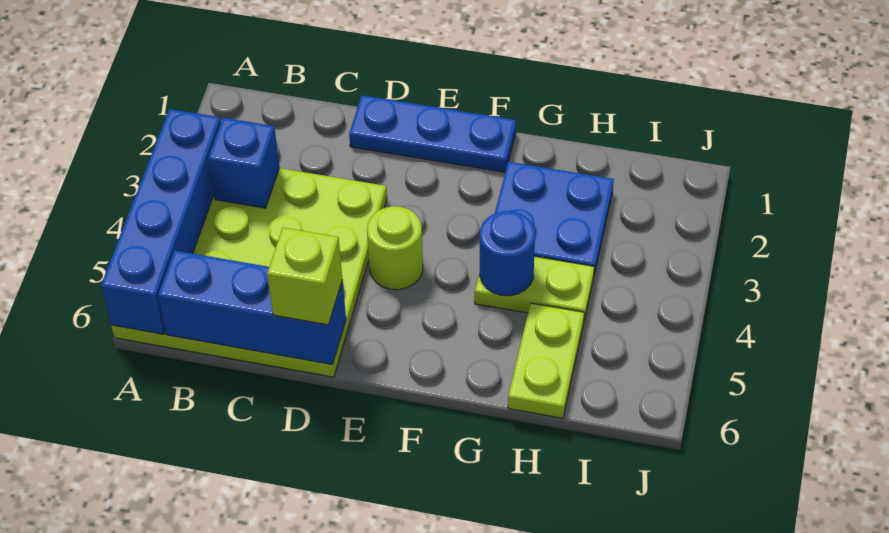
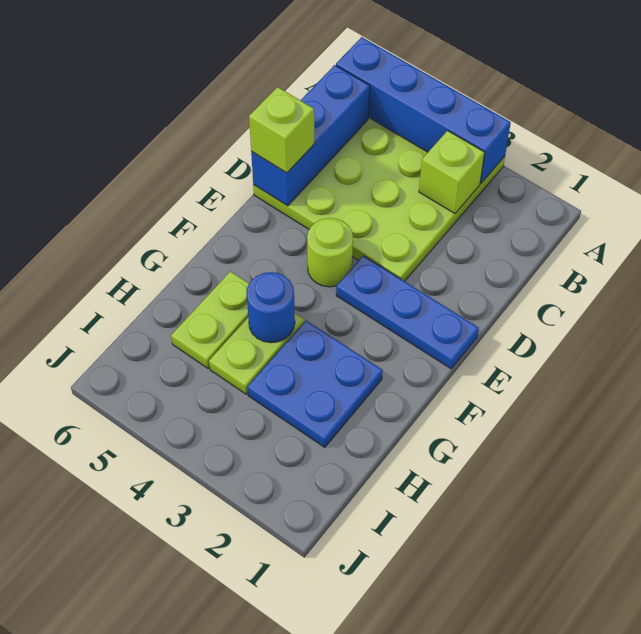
blue 1x1 brick [208,118,279,208] -> lime 1x1 brick [419,131,485,213]
blue 1x3 plate [349,95,516,172] -> blue 1x3 plate turned to [336,256,479,369]
lime 1x2 plate [508,303,584,418] -> lime 1x2 plate turned to [171,271,249,368]

